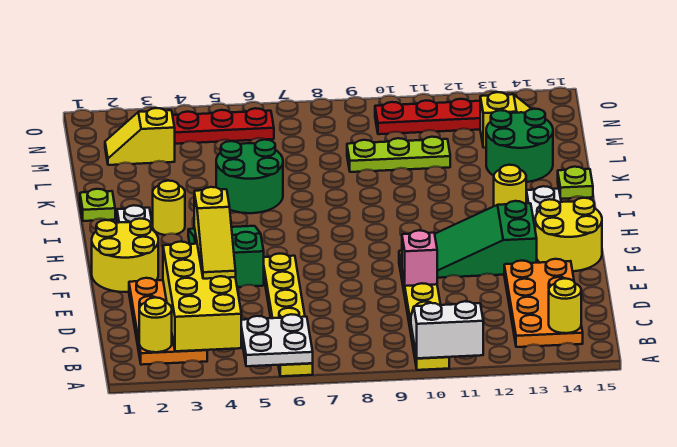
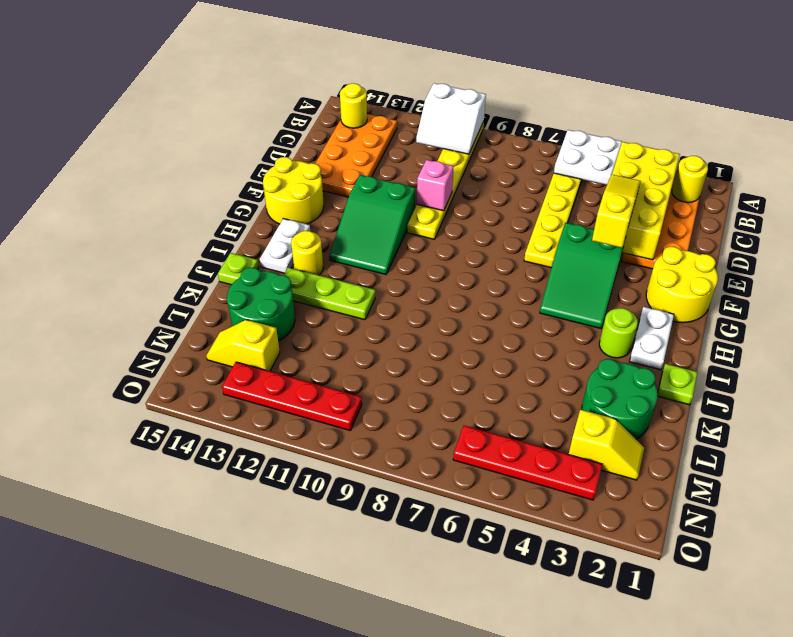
green 2x3 slope [435,201,537,278] -> green 2x3 slope turned to [329,175,415,274]
yellow 1x1 round brick [153,181,185,235] -> lime 1x1 round brick [599,308,638,358]
green 2x2 round brick [216,140,283,213] -> green 2x2 round brick moved to [581,359,658,439]
lime 1x3 plate [347,137,450,172] -> lime 1x3 plate moved to [284,268,375,320]

